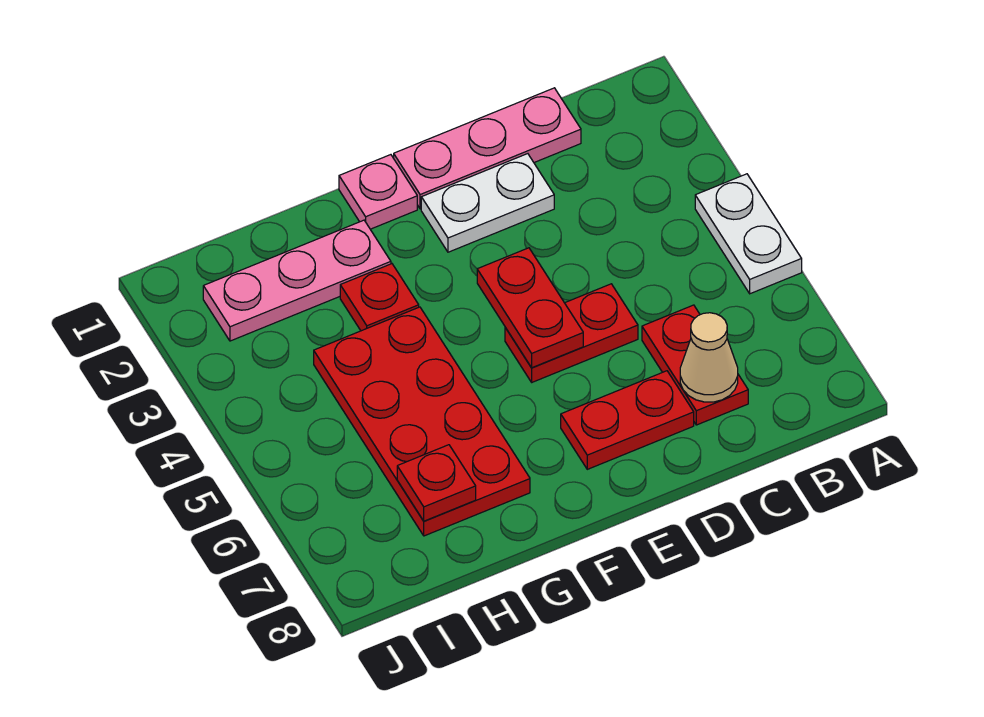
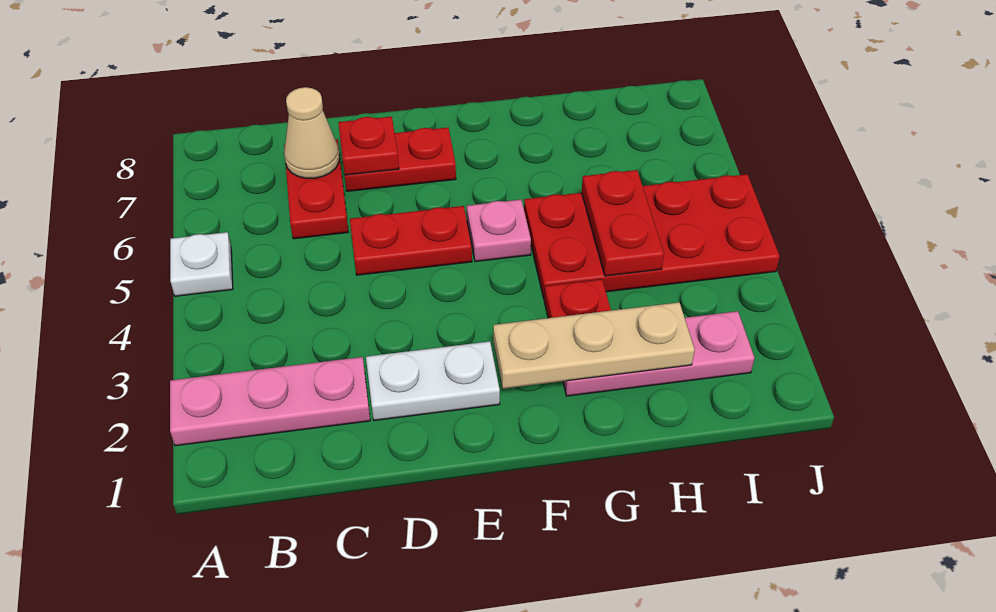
white 1x2 plate [695,174,802,294] -> white 1x1 plate [170,232,233,296]
pink 1x3 plate [394,88,581,209] -> pink 1x3 plate moved to [170,357,370,446]
red 1x2 plate [477,248,583,368] -> red 1x2 plate moved to [582,170,664,276]
pink 1x1 plate [339,155,417,229] -> pink 1x1 plate moved to [467,200,531,262]
none -> tan 1x3 plate [493,302,695,389]
red 2x4 plate [314,307,530,536] -> red 2x4 plate turned to [524,174,780,298]
red 1x1 plate [397,445,476,521] -> red 1x1 plate moved to [338,117,399,175]

